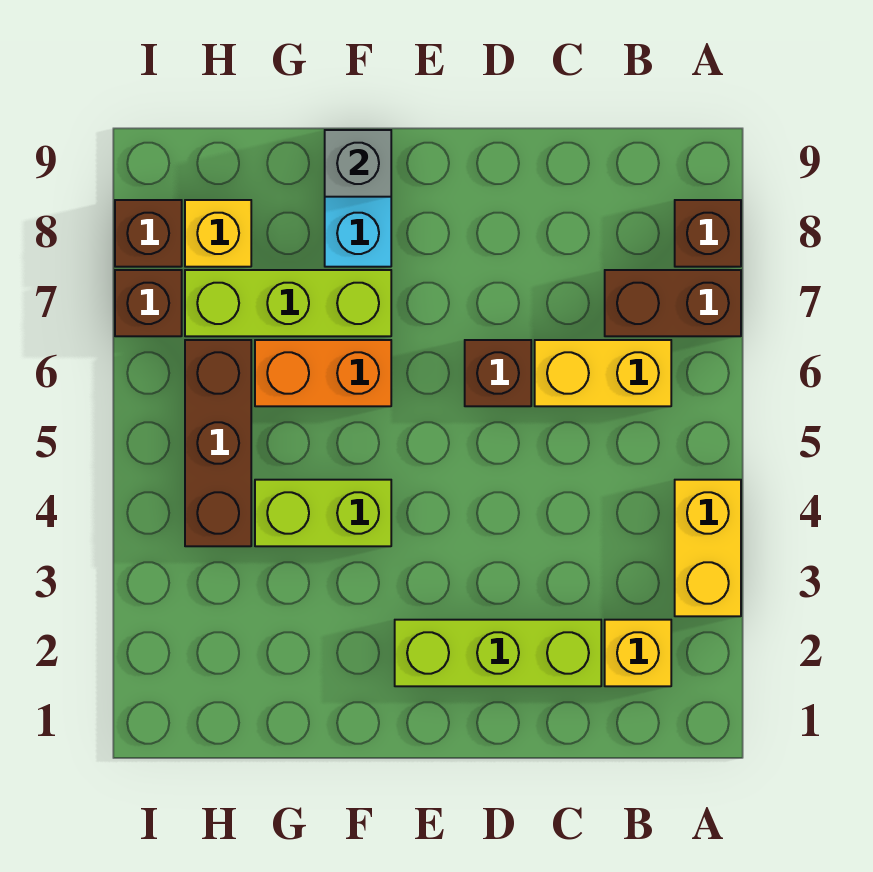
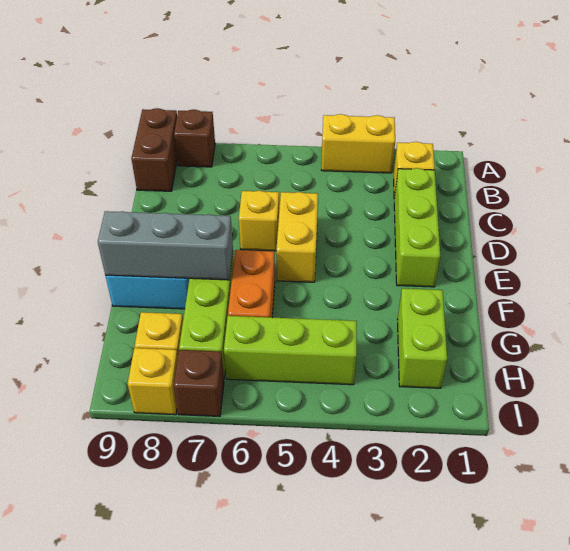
brown 1x2 brick [605,270,741,336] -> brown 1x2 brick moved to [131,108,177,191]
yellow 1x2 brick [535,340,671,406] -> yellow 1x2 brick moved to [276,192,318,282]
brown 1x1 brick [465,340,531,406] -> yellow 1x1 brick [239,191,279,251]
lime 1x2 brick [255,480,391,546] -> lime 1x2 brick moved to [397,288,447,388]
grey 1x1 brick [325,130,391,197] -> grey 1x3 brick [98,211,233,280]
brown 1x3 brick [185,340,251,546] -> lime 1x3 brick [224,316,357,385]
brown 1x1 brick [115,200,182,267] -> yellow 1x1 brick [128,348,178,415]

